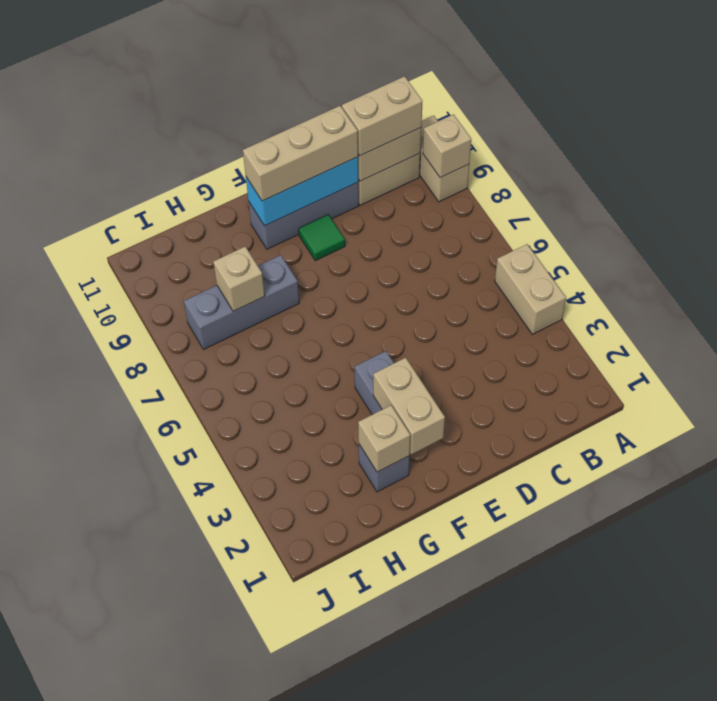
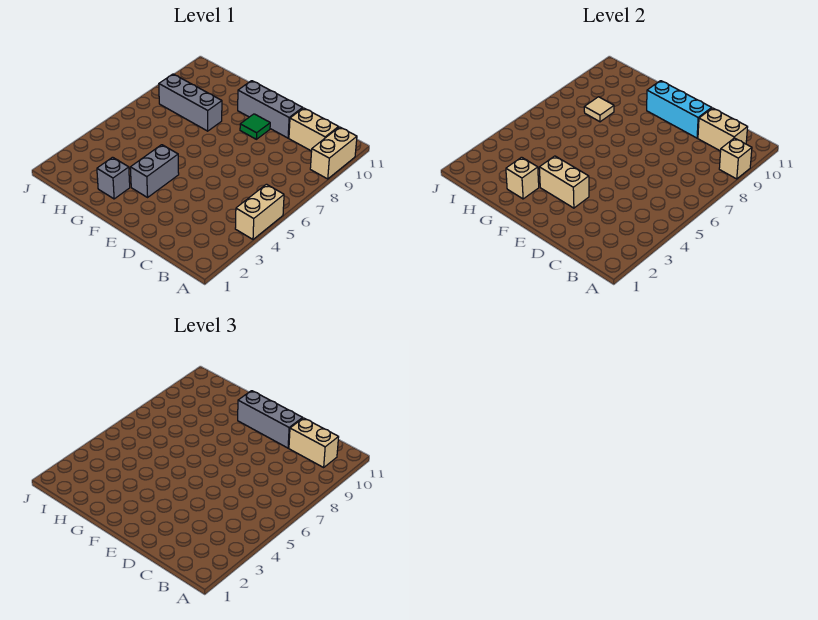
tan 1x3 brick [243,106,358,201] -> grey 1x3 brick [238,391,303,448]
tan 1x2 brick [373,358,445,454] -> tan 1x2 brick turned to [539,156,589,208]
tan 1x1 brick [213,247,265,311] -> tan 1x1 tile [584,97,614,122]

